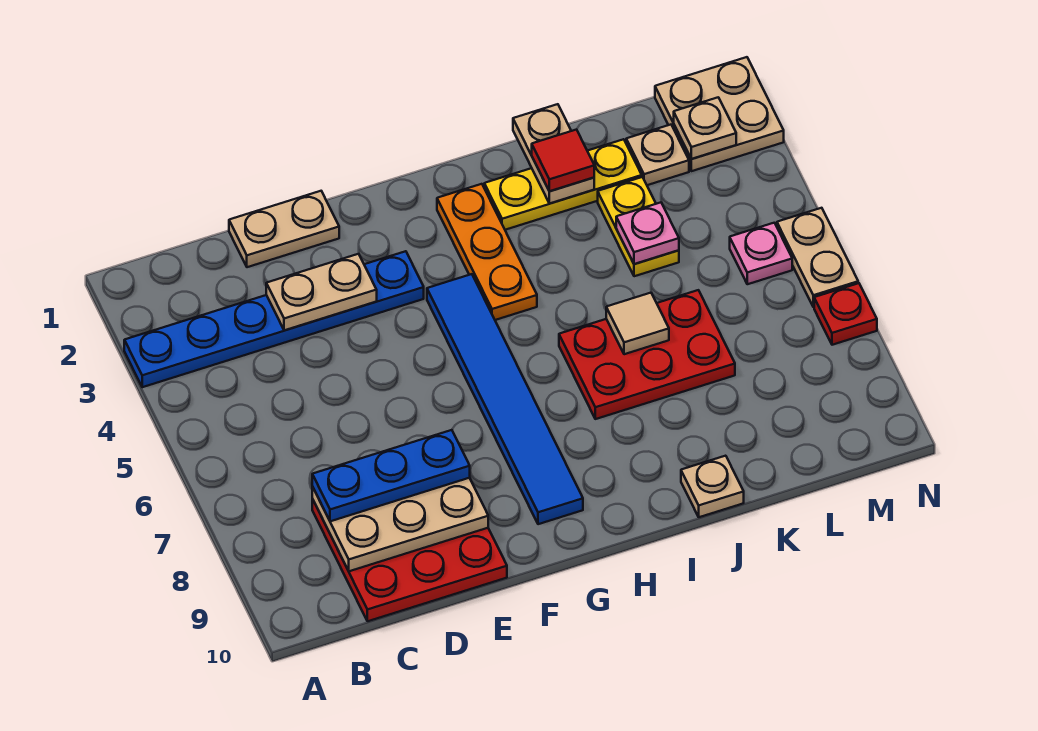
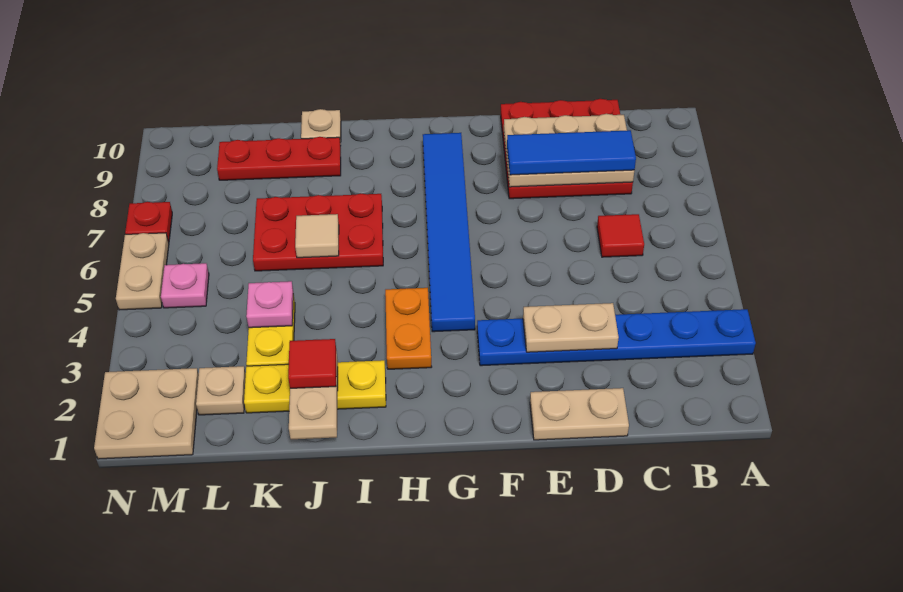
none -> red 1x1 tile [597,214,644,257]
blue 1x3 plate [312,430,470,521] -> blue 1x3 tile [507,130,636,175]
orange 1x3 plate [437,184,537,320] -> orange 1x2 plate [385,288,432,369]
none -> red 1x3 plate [217,137,341,180]
tan 1x1 plate [674,97,736,159] -> none

